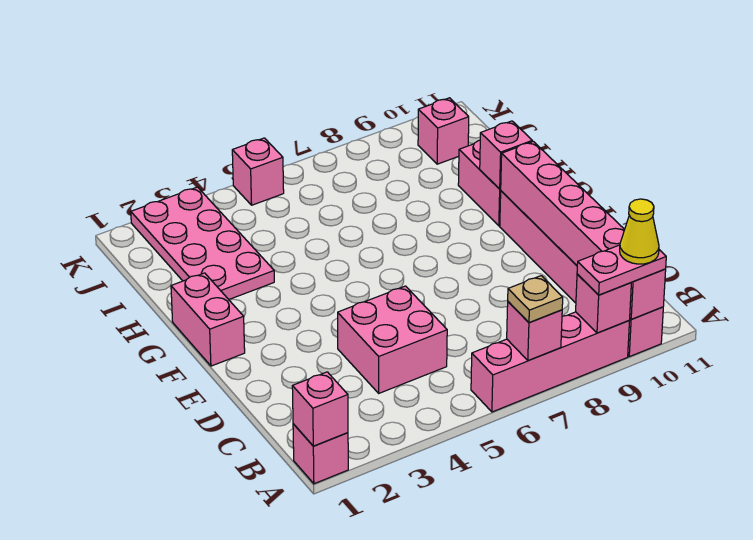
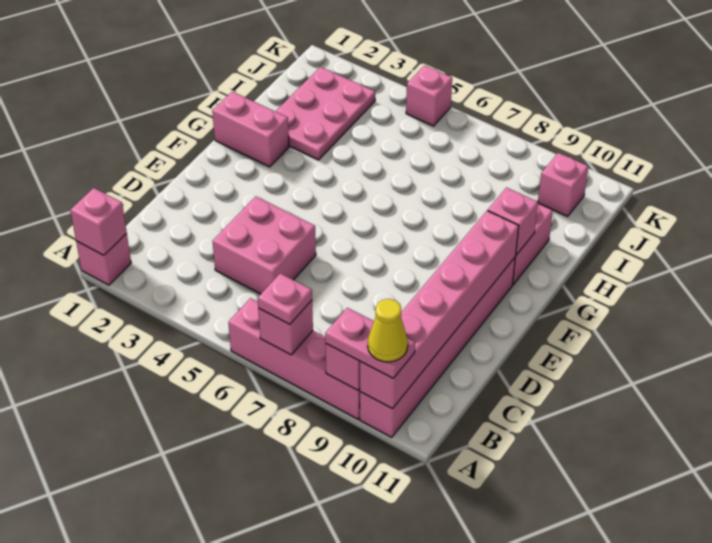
tan 1x1 plate [508,276,563,322] -> pink 1x1 plate [258,273,312,324]
pink 1x2 brick [171,273,245,366] -> pink 1x2 brick turned to [212,92,289,167]
pink 2x4 plate [131,187,274,299] -> pink 2x3 plate [275,67,375,160]

